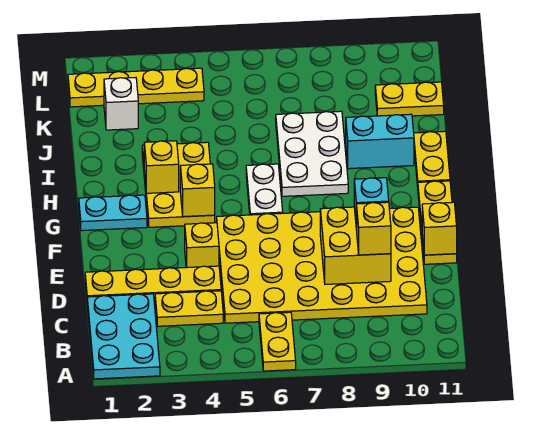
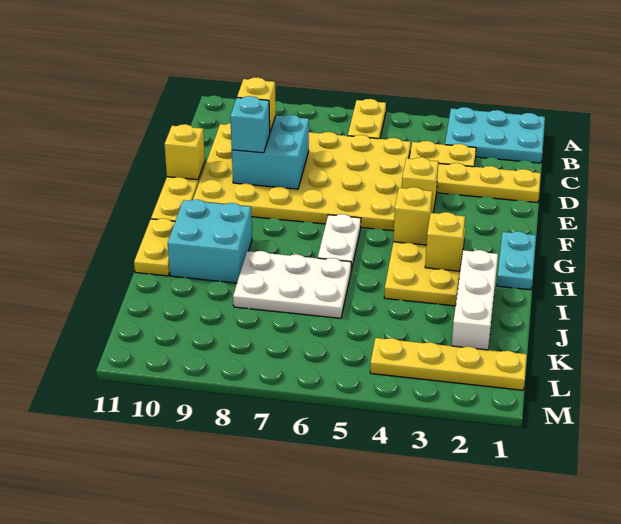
cyan 2x3 plate [87,294,160,379] -> cyan 2x3 plate turned to [445,107,545,163]
yellow 2x2 brick [320,207,391,284] -> cyan 2x2 brick [232,115,309,189]
cyan 1x2 plate [79,195,147,231] -> cyan 1x2 plate turned to [497,231,536,290]
white 2x3 plate [276,111,348,196] -> white 2x3 plate turned to [233,251,351,318]
cyan 1x2 brick [346,114,414,169] -> cyan 2x2 brick [168,199,252,283]
white 1x1 brick [104,78,138,130] -> white 1x3 brick [452,250,498,350]
yellow 1x2 plate [375,82,444,116] -> none

